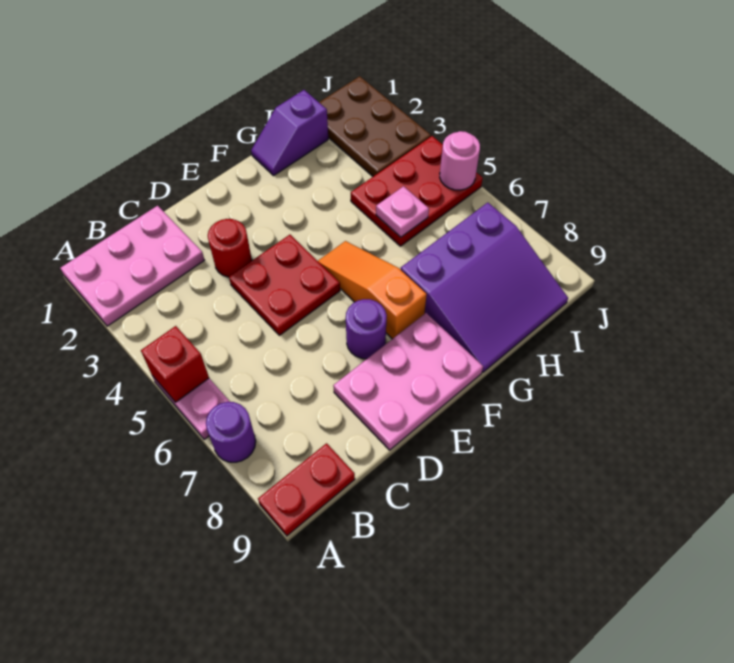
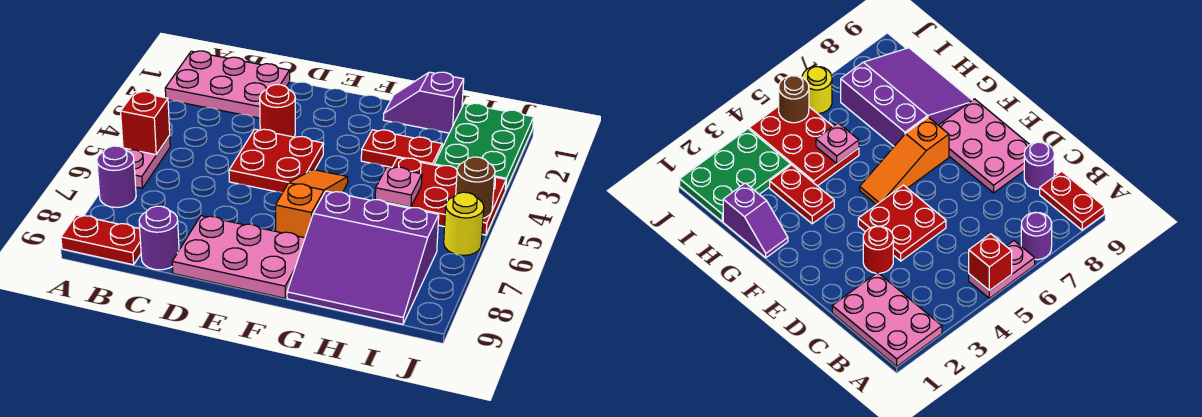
purple 1x1 round brick [346,299,387,359] -> purple 1x1 round brick moved to [139,206,179,270]
none -> red 1x2 plate [361,130,442,167]
brown 2x3 plate [319,76,431,176] -> green 2x3 plate [434,103,534,190]
pink 1x1 round brick [440,131,480,190] -> brown 1x1 round brick [456,157,495,218]
none -> yellow 1x1 round brick [444,192,484,255]

